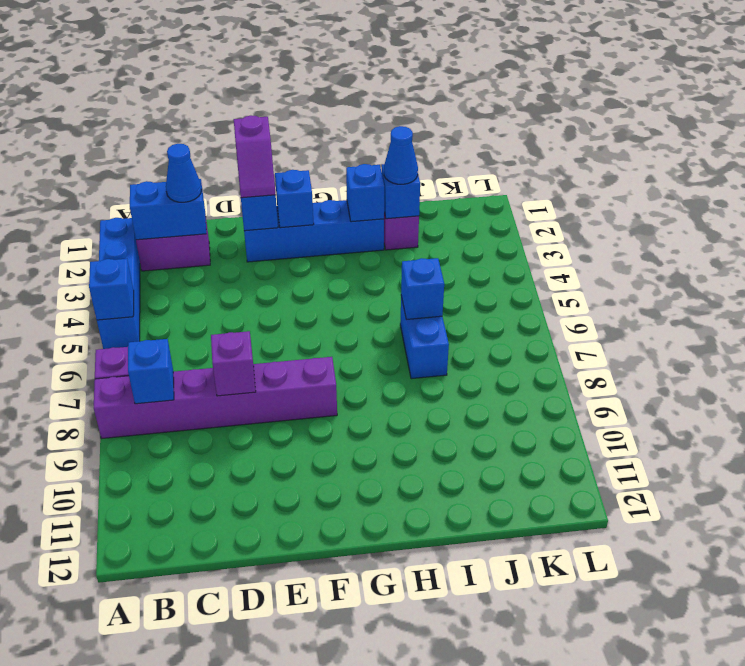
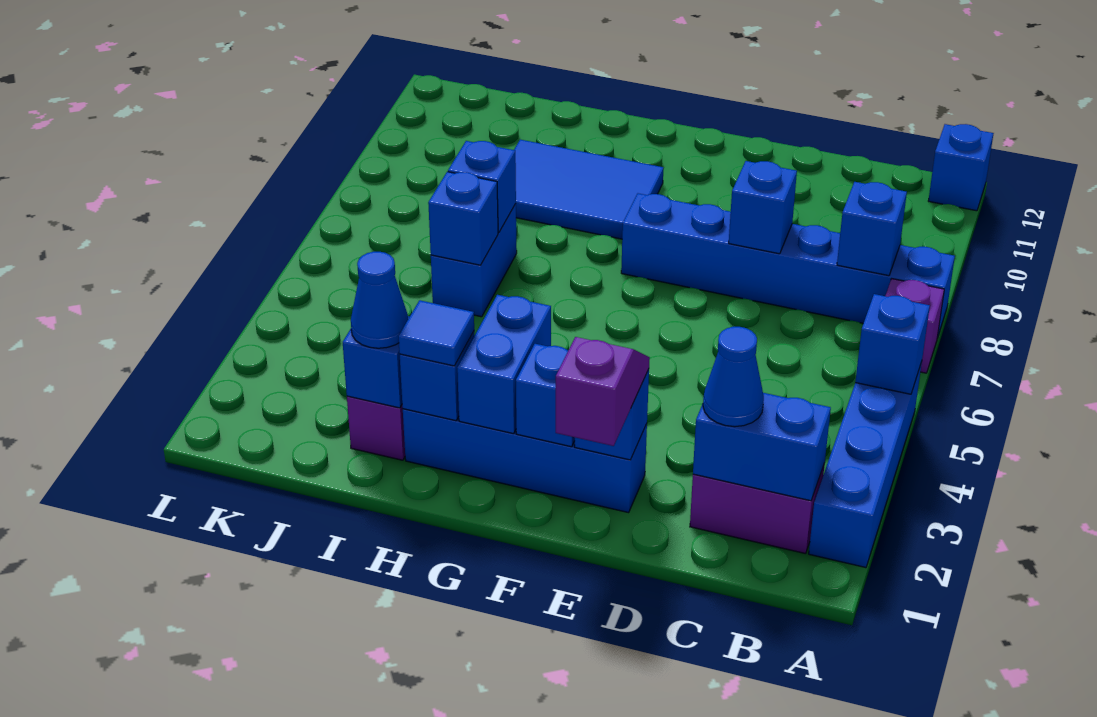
purple 1x6 brick [94,357,337,439] -> blue 1x6 brick [621,193,955,338]
none -> blue 1x1 brick [928,124,994,211]
purple 1x1 brick [211,331,256,396] -> blue 1x1 brick [729,161,797,254]
none -> blue 1x2 brick [457,295,551,434]
none -> blue 2x3 tile [514,140,663,239]
none -> blue 1x1 tile [399,300,474,366]
none -> blue 1x1 brick [448,141,516,233]

